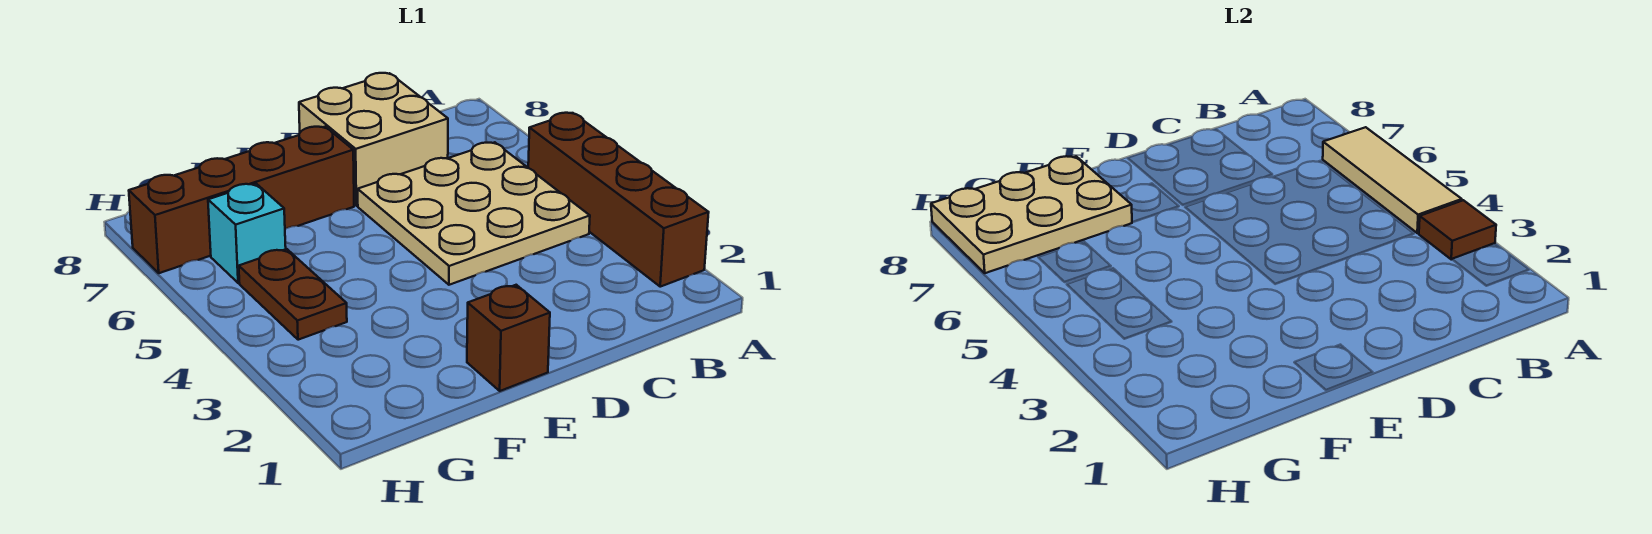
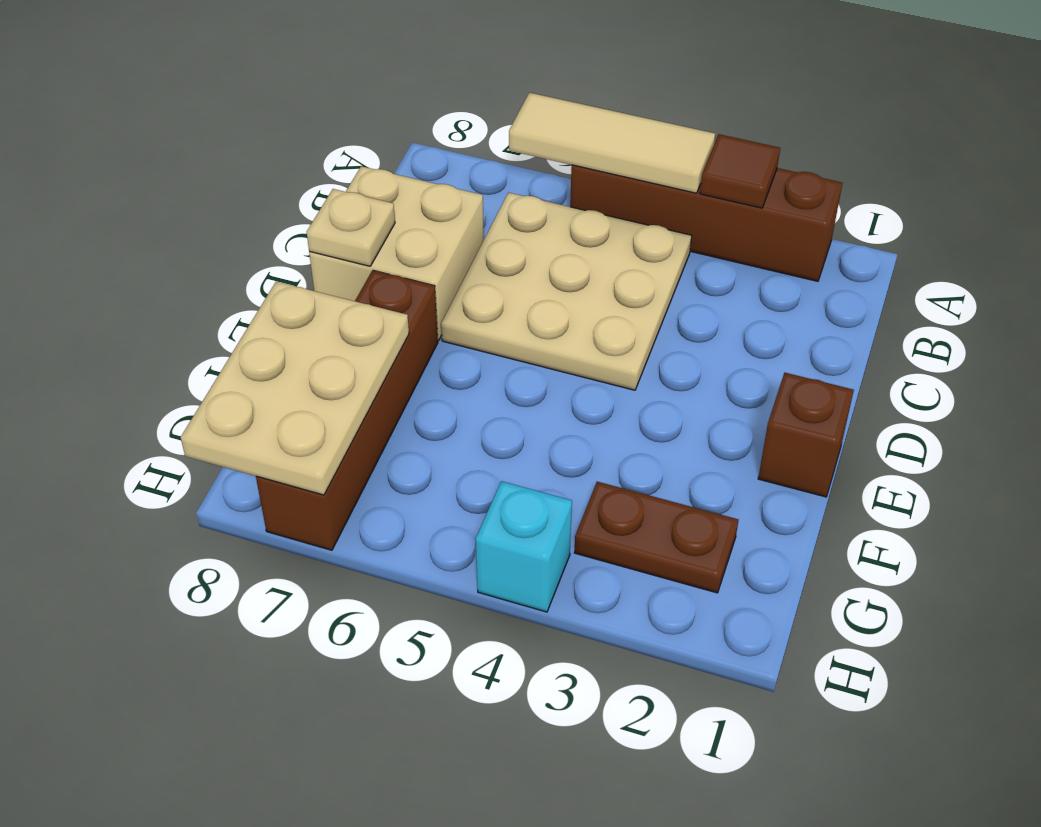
none -> tan 1x1 plate [307,189,395,266]
brown 1x2 plate [239,249,347,340] -> brown 1x2 plate moved to [574,482,738,593]
cyan 1x1 brick [208,184,286,283] -> cyan 1x1 brick moved to [476,481,572,612]

